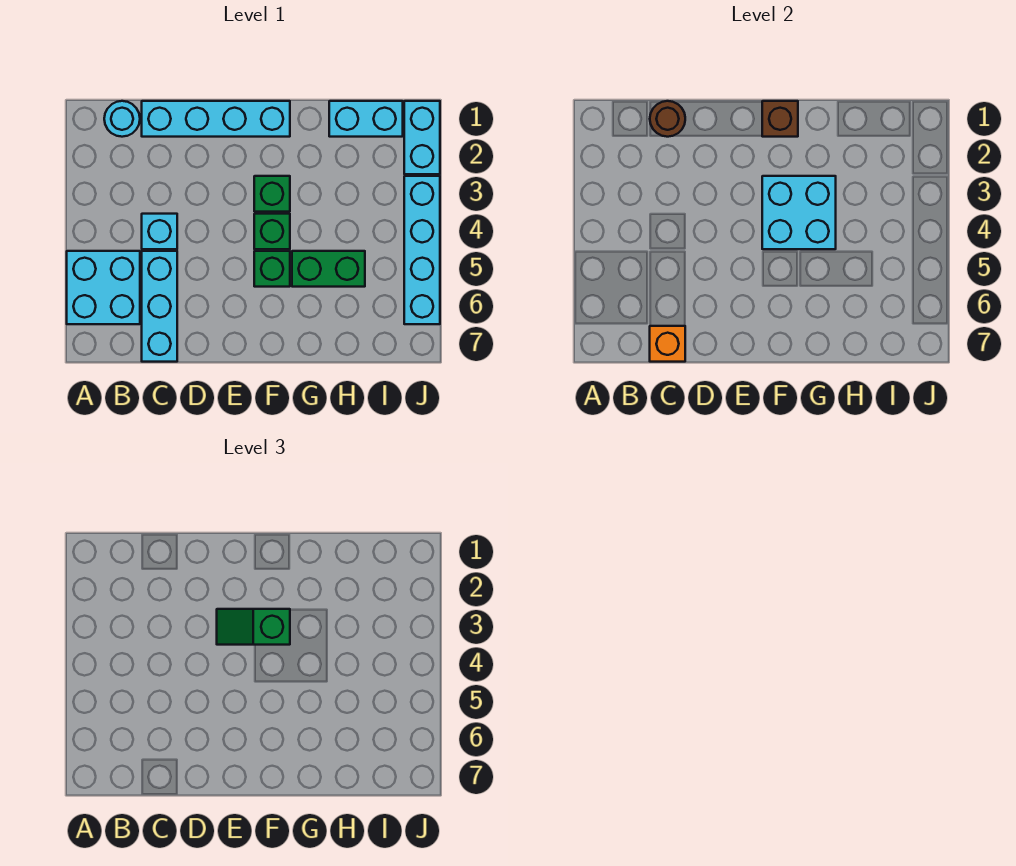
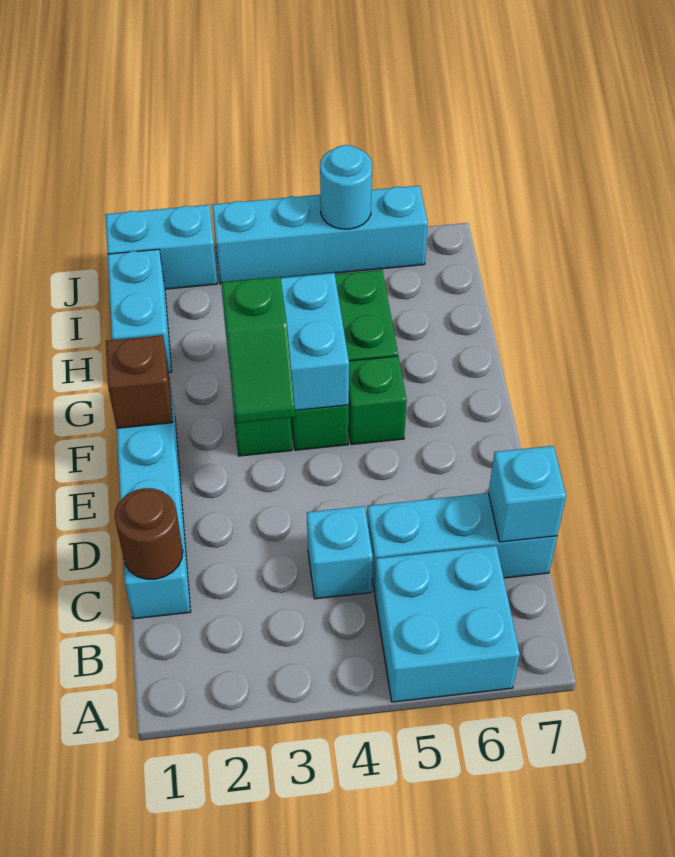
cyan 1x1 round brick [104,101,140,137] -> cyan 1x1 round brick moved to [320,145,372,229]
orange 1x1 brick [650,326,685,362] -> cyan 1x1 brick [489,446,566,542]

